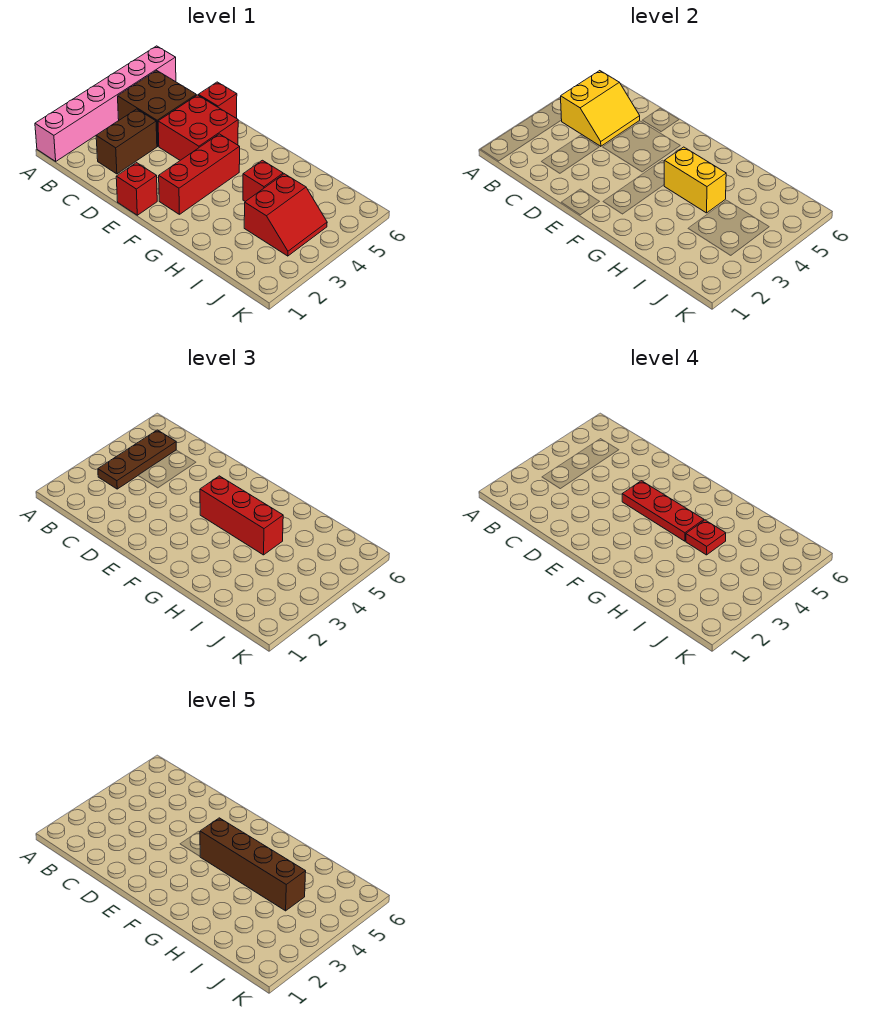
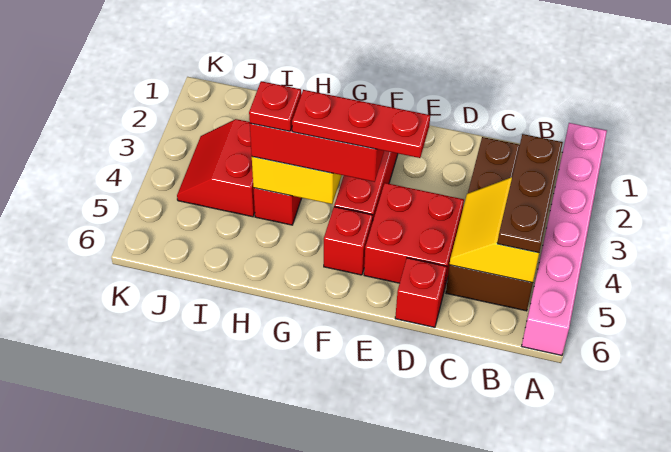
red 1x1 brick [116,163,157,215] -> red 1x1 brick moved to [324,207,373,275]
brown 1x4 brick [200,818,306,911] -> none

